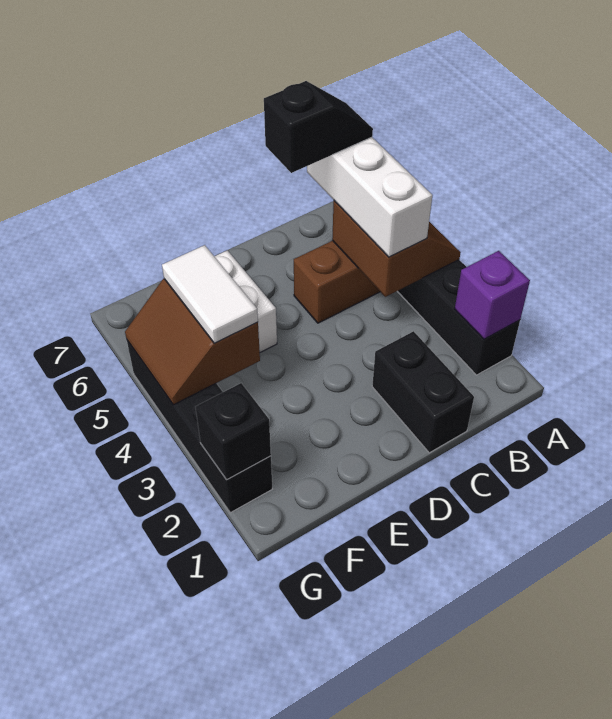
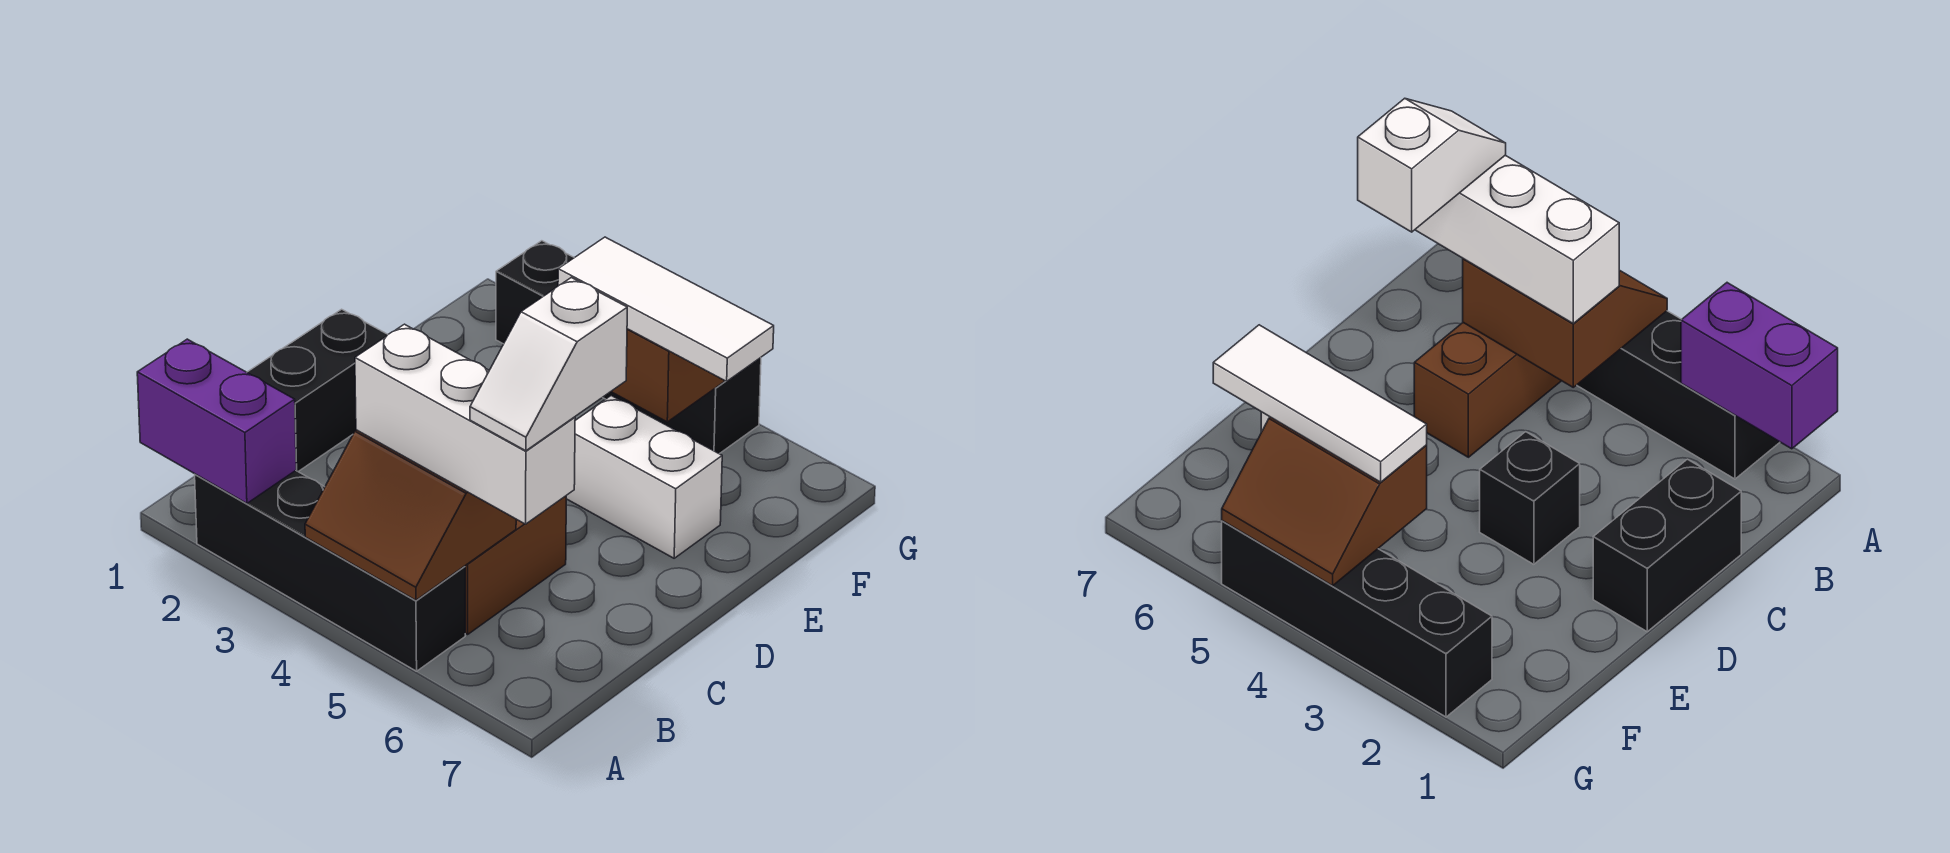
purple 1x1 brick [455,251,530,339] -> purple 1x2 brick [137,339,296,503]
black 1x2 slope [264,81,373,173] -> white 1x2 slope [470,277,627,451]
black 1x2 brick [372,331,474,453] -> black 1x2 brick turned to [247,309,388,472]
white 1x2 tile [162,245,258,343] -> white 1x3 tile [558,237,774,381]
black 1x1 brick [196,383,271,480] -> black 1x1 brick moved to [1480,432,1580,564]

